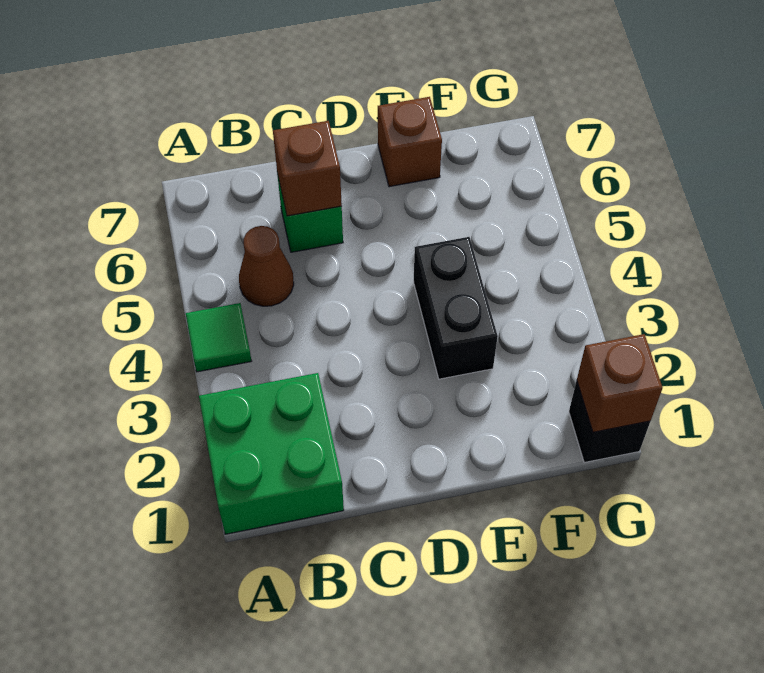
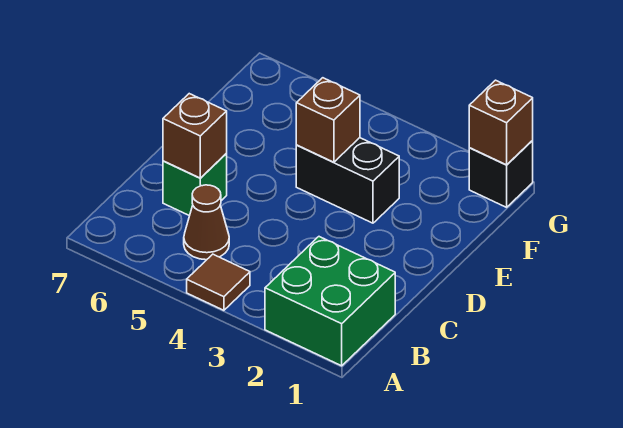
green 1x1 tile [186,303,251,372] -> brown 1x1 tile [187,254,250,310]
brown 1x1 brick [378,97,442,187] -> brown 1x1 brick moved to [296,78,360,162]

